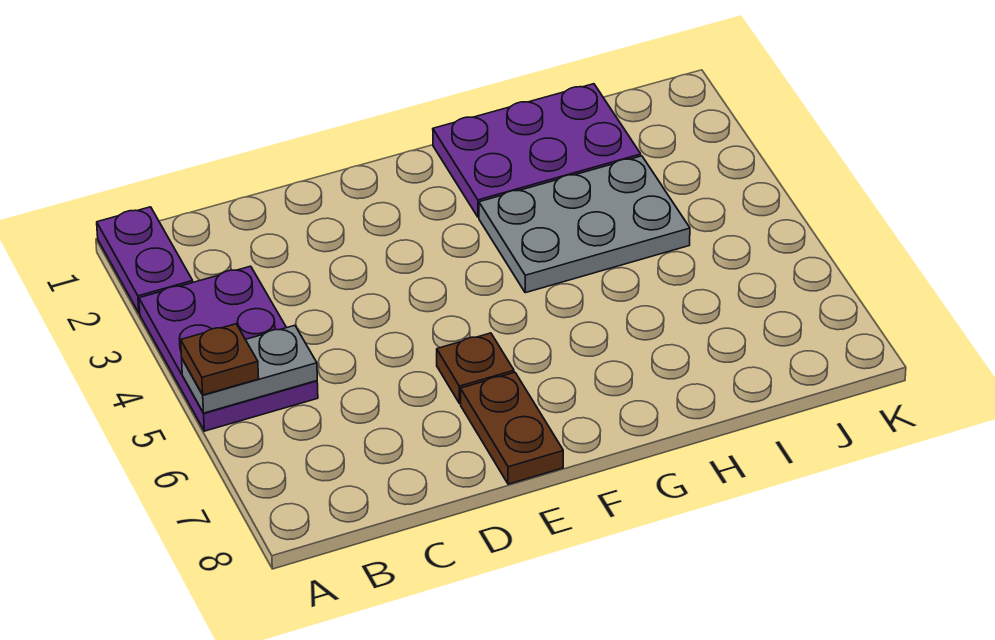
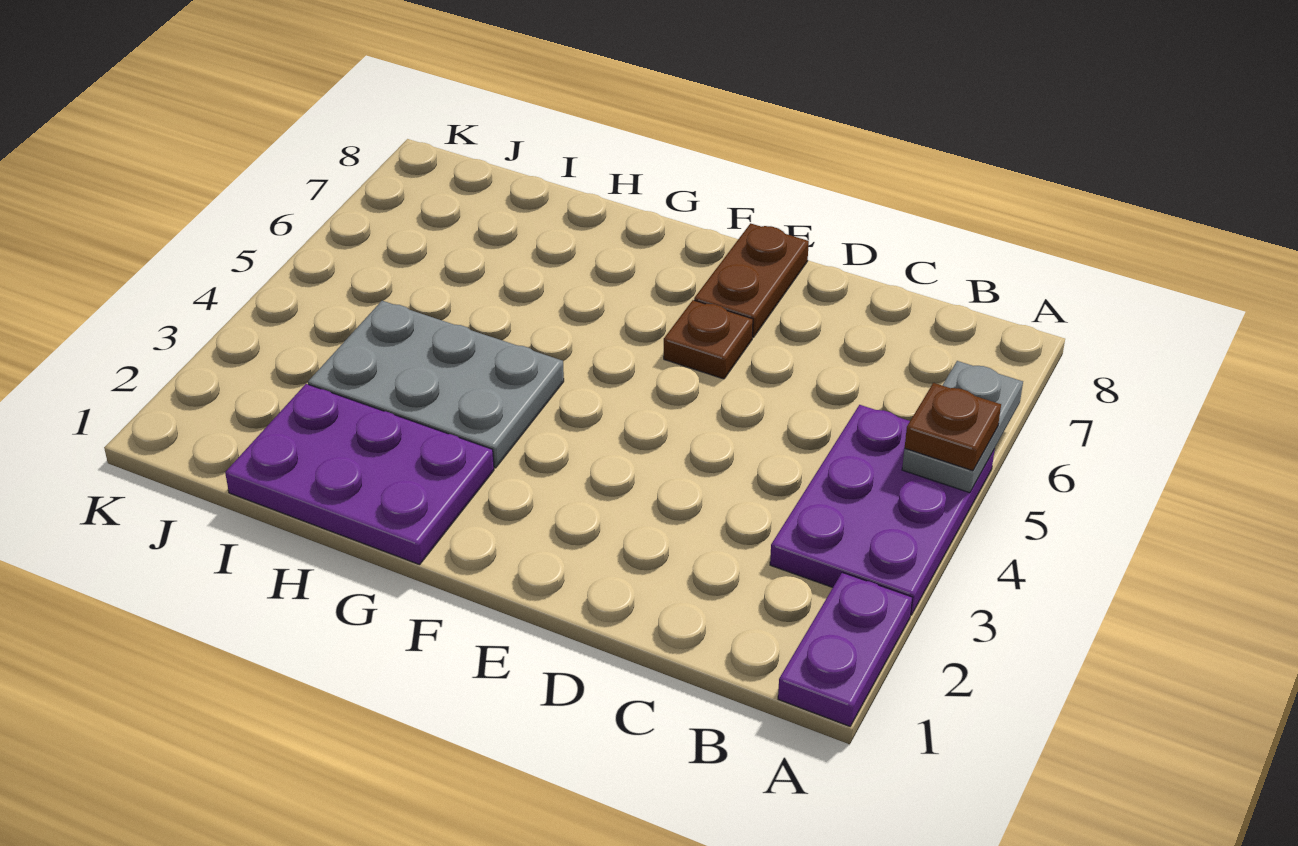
grey 1x2 plate [182,325,317,413] -> grey 1x2 plate turned to [902,361,1023,493]

